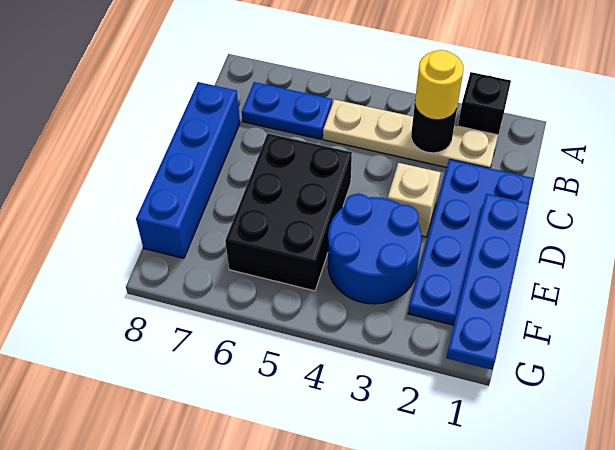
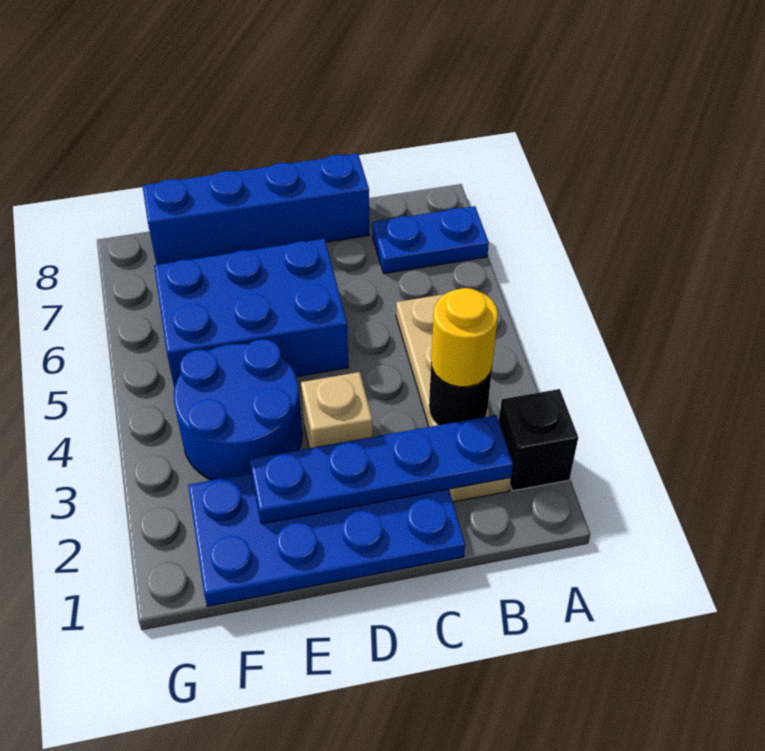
blue 1x2 plate [242,82,332,139] -> blue 1x2 plate turned to [372,206,489,274]
blue 1x4 plate [446,194,529,370] -> blue 1x4 plate moved to [250,415,513,524]
black 2x3 brick [225,134,352,291] -> blue 2x3 brick [154,239,349,389]

